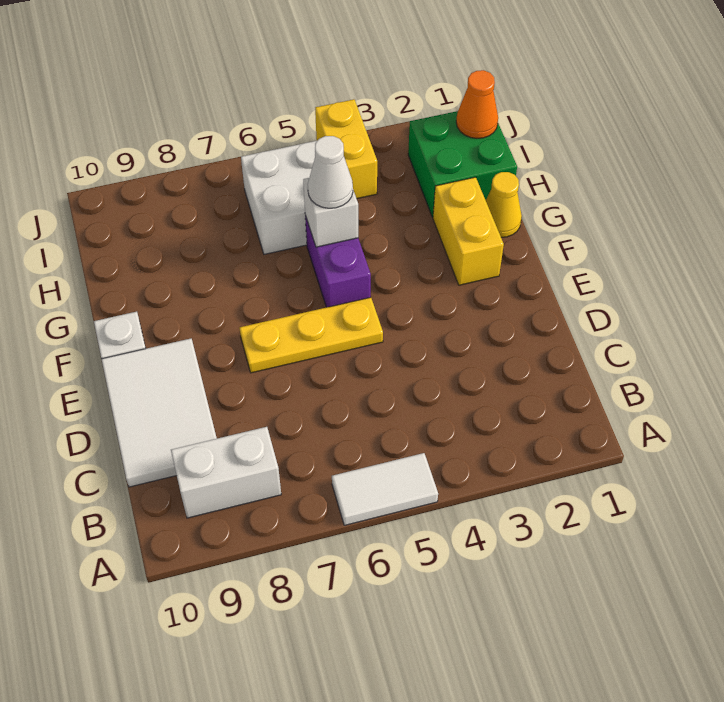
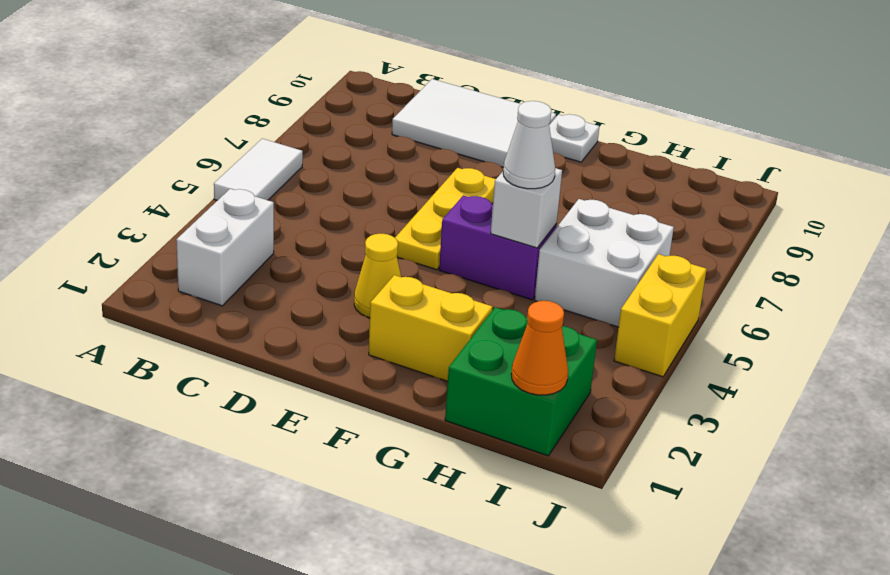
white 1x2 brick [171,427,281,518] -> white 1x2 brick moved to [176,189,274,306]
yellow 1x1 cone [486,172,522,237] -> yellow 1x1 cone moved to [354,234,401,318]
yellow 1x2 brick [315,99,377,199] -> yellow 1x2 brick turned to [614,254,707,377]

